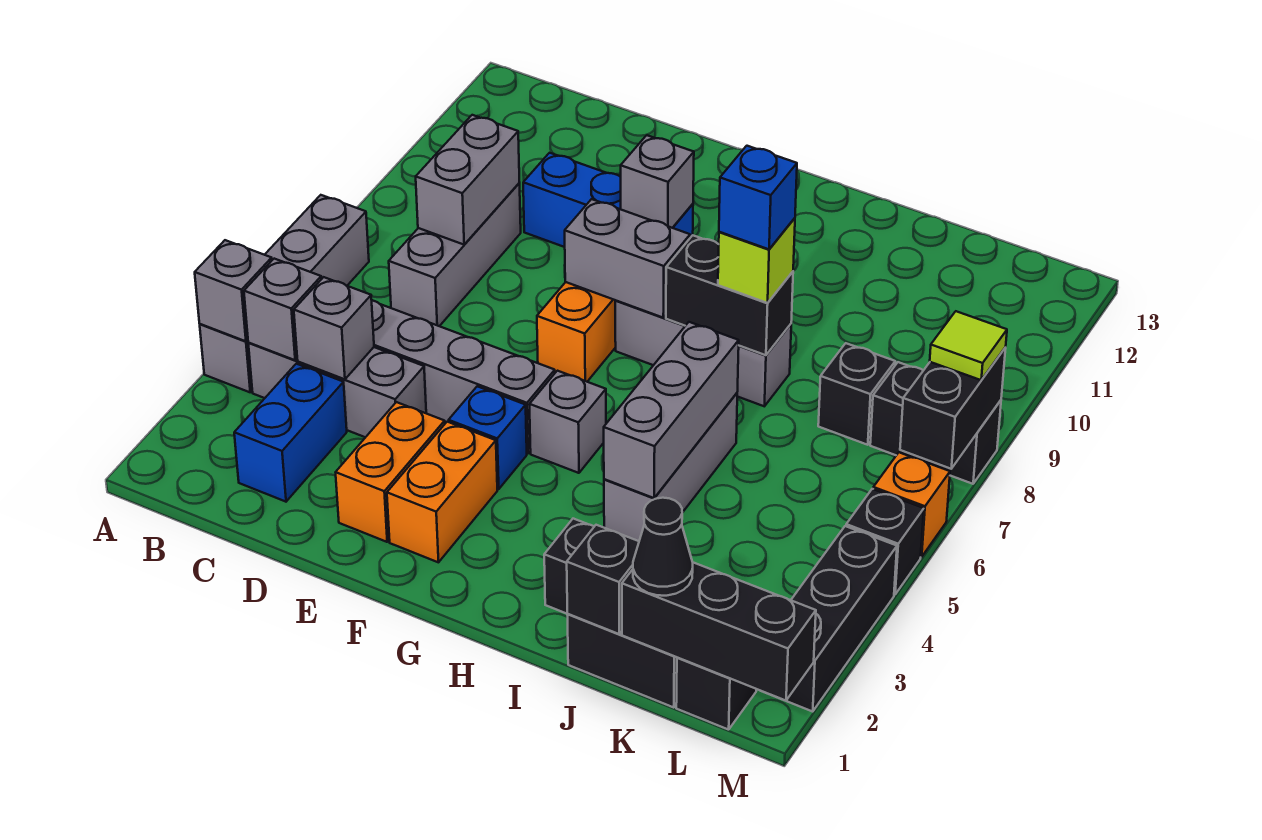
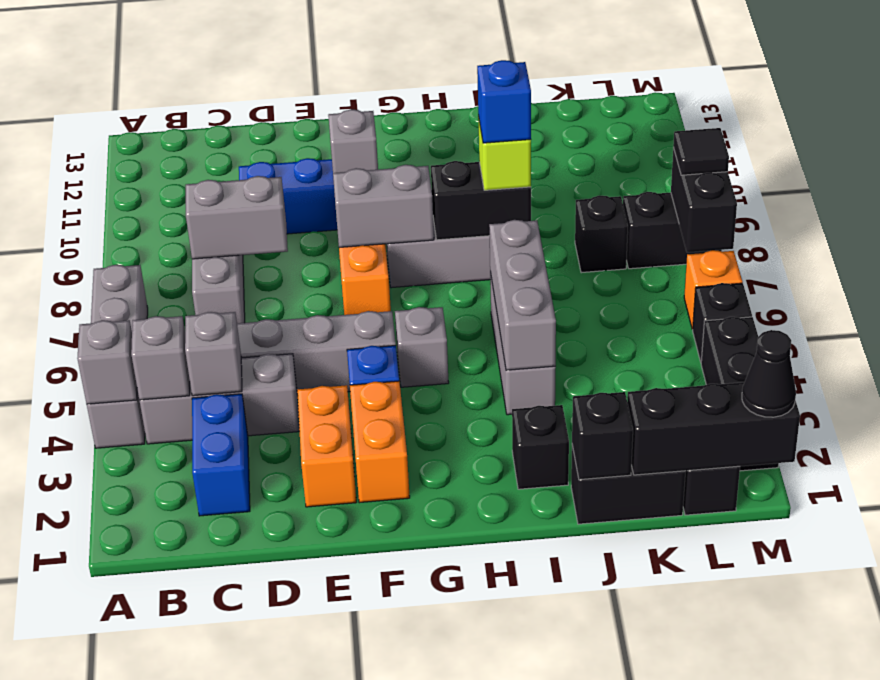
grey 1x2 brick [416,115,519,245] -> grey 1x2 brick turned to [186,176,288,259]
black 1x1 cone [633,498,693,596] -> black 1x1 cone moved to [742,330,796,417]
lime 1x1 tile [930,311,1007,380] -> black 1x1 tile [673,128,729,175]

